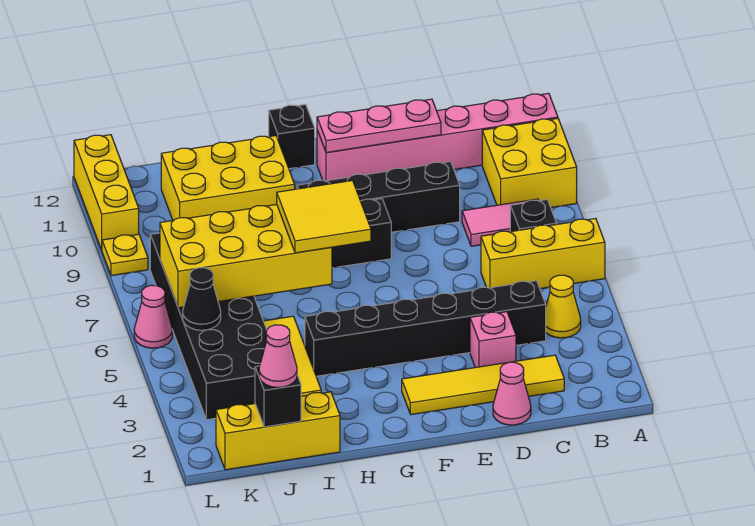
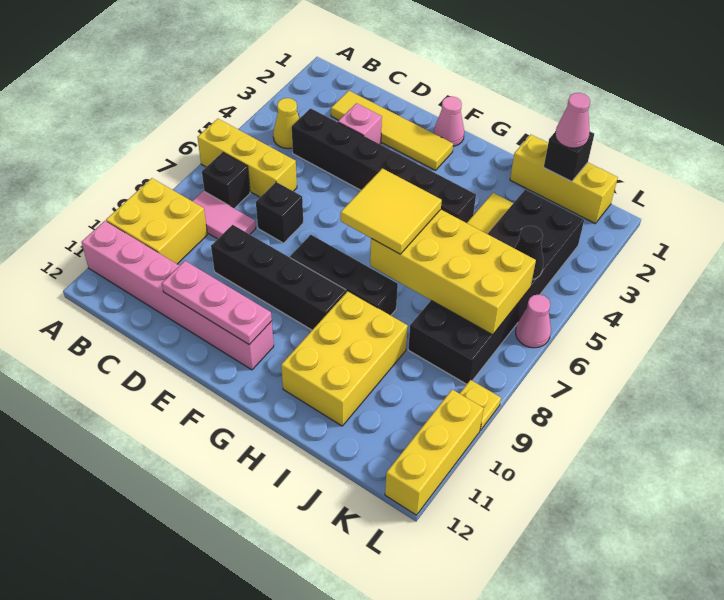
pink 1x1 cone [493,362,531,425] -> pink 1x1 cone moved to [434,96,464,146]
black 1x1 brick [269,104,315,169] -> black 1x1 brick moved to [256,182,303,243]
yellow 2x3 brick [161,136,295,220] -> yellow 2x3 brick turned to [281,291,408,426]

